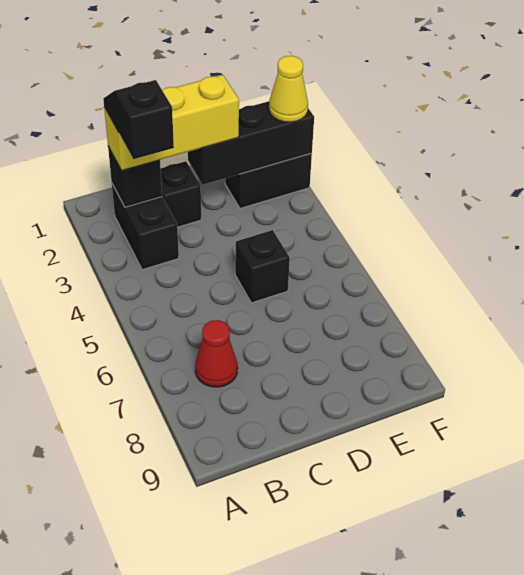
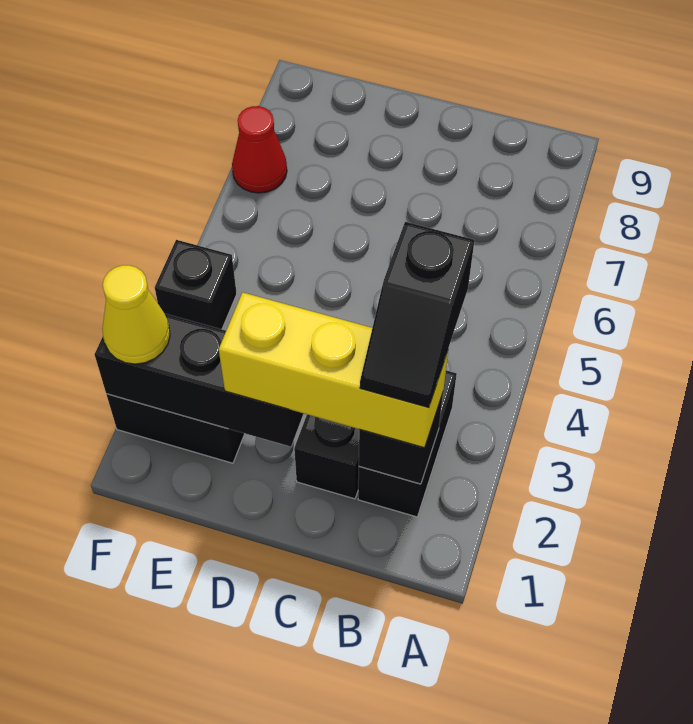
red 1x1 cone [195,320,238,387] -> red 1x1 cone moved to [232,106,287,193]
black 1x1 brick [235,230,290,303] -> black 1x1 brick moved to [155,240,237,329]

